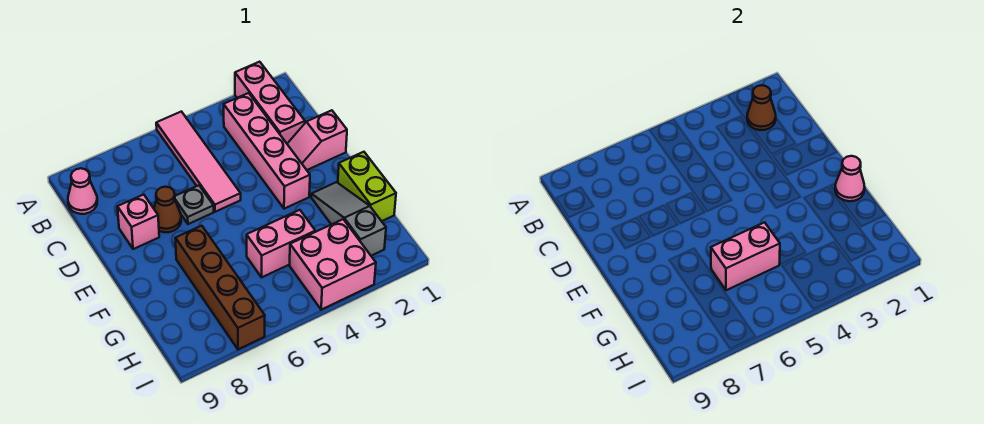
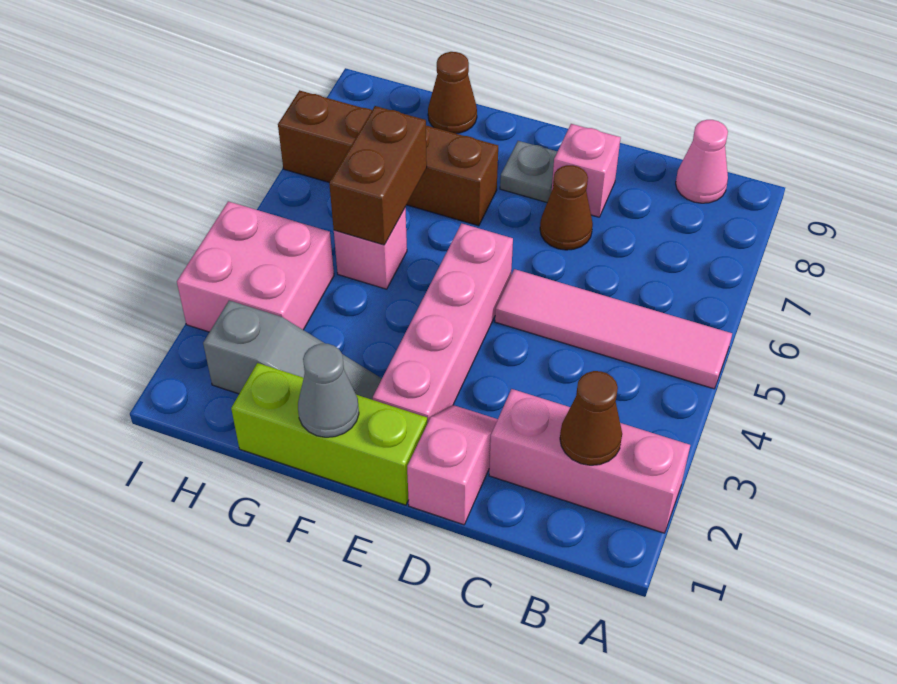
pink 1x4 brick [224,93,310,209] -> pink 1x4 brick turned to [373,223,513,423]
grey 1x1 plate [175,185,214,224] -> grey 1x1 plate moved to [500,141,557,202]
lime 1x2 brick [338,152,396,221] -> lime 1x3 brick [231,363,427,505]
pink 1x1 cone [835,156,865,201] -> grey 1x1 cone [298,344,359,437]
pink 1x2 brick [247,210,315,277] -> pink 1x1 brick [334,208,407,289]
pink 1x2 brick [711,222,780,290] -> brown 1x2 brick [329,106,427,245]
none -> brown 1x1 cone [428,52,477,134]

